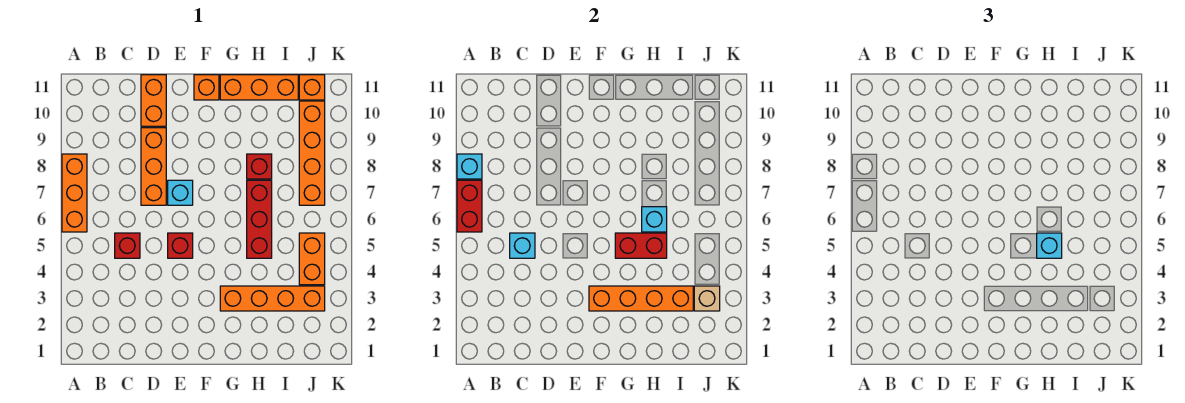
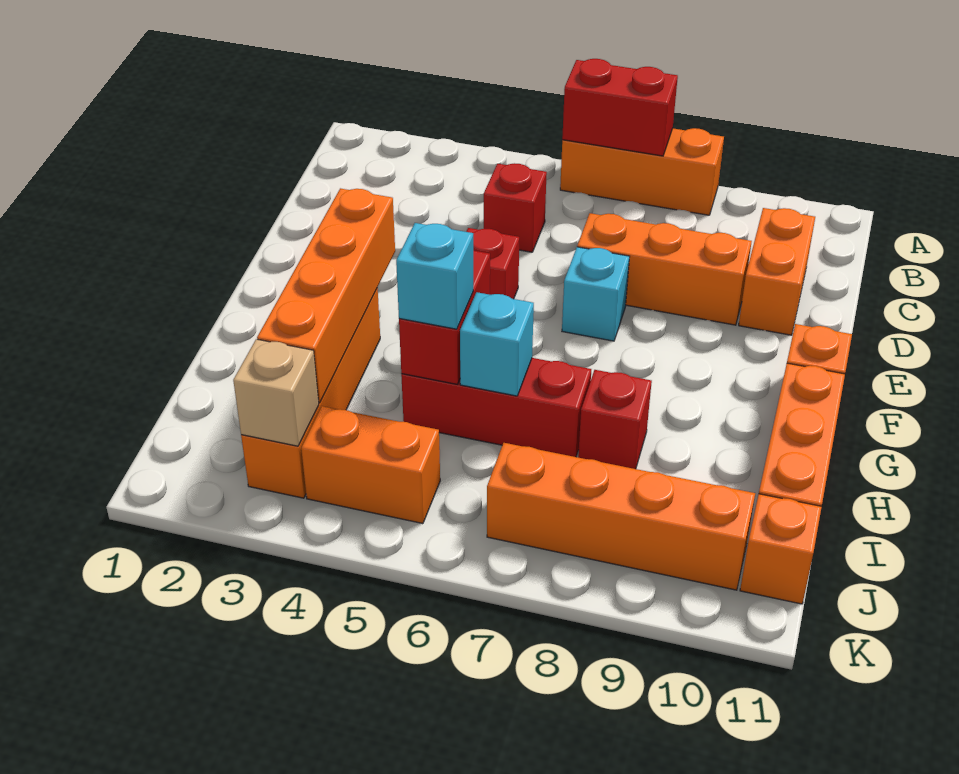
cyan 1x1 brick [457,154,482,179] -> none
cyan 1x1 brick [510,233,535,258] -> none
orange 1x2 brick [141,75,166,126] -> orange 1x2 brick turned to [739,208,815,335]

